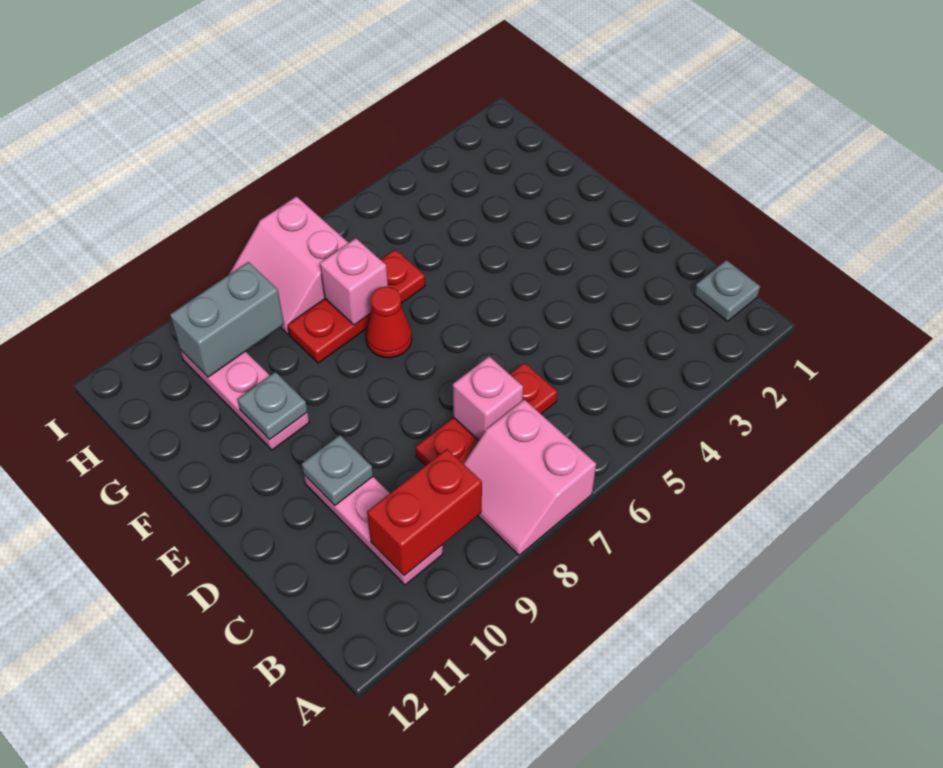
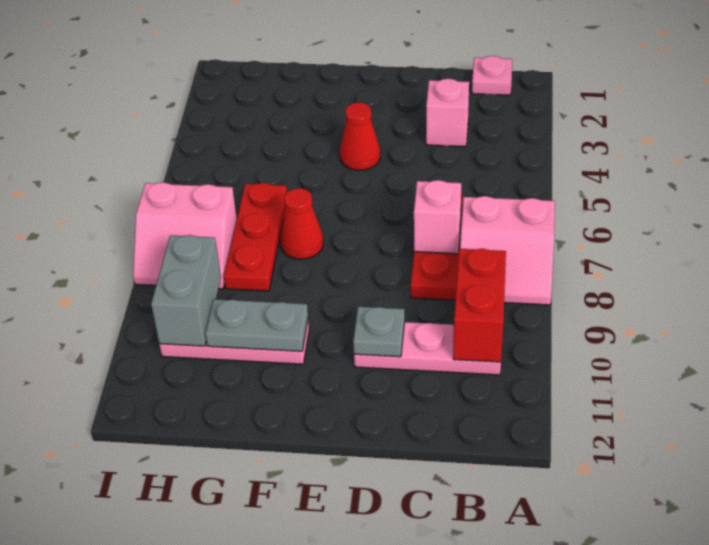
grey 1x1 plate [694,260,760,321] -> pink 1x1 plate [472,56,512,95]
none -> red 1x1 cone [340,102,380,170]
grey 1x1 plate [237,372,307,440] -> grey 1x2 plate [205,299,308,351]
pink 1x1 brick [320,238,388,325] -> pink 1x1 brick moved to [426,79,469,147]

